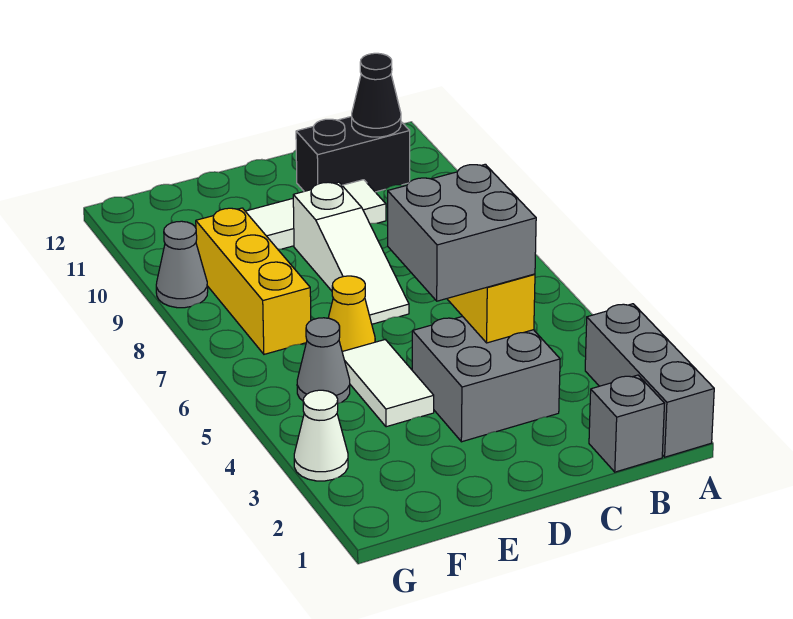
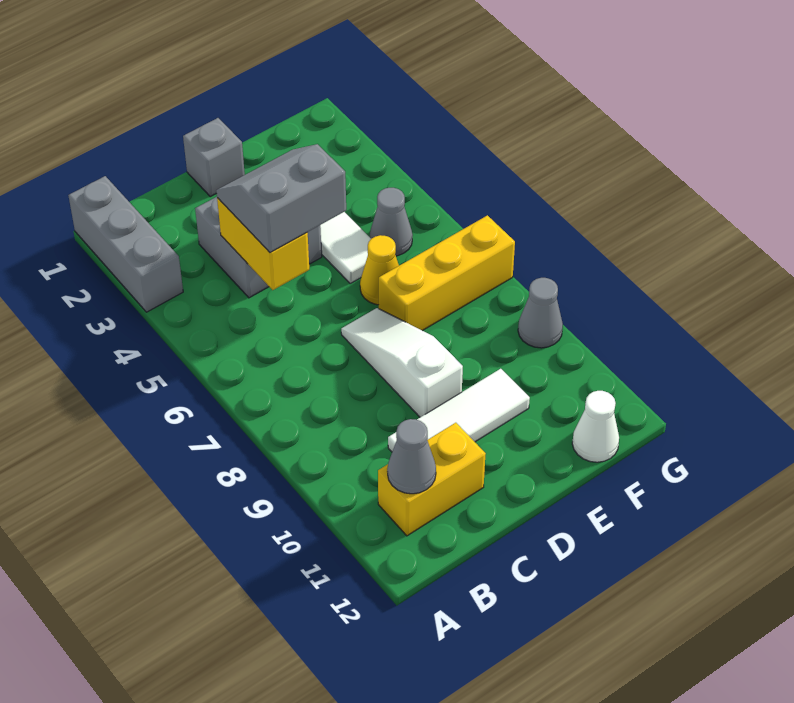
grey 1x1 brick [589,375,664,472] -> grey 1x1 brick moved to [183,118,245,197]
black 1x2 brick [296,116,410,192] -> yellow 1x2 brick [378,423,486,536]
black 1x1 cone [352,53,401,137] -> grey 1x1 cone [387,419,436,494]
grey 2x2 brick [388,164,536,301] -> grey 2x2 slope [216,144,346,252]
yellow 1x3 brick [196,208,311,354] -> yellow 1x3 brick turned to [379,215,515,331]
white 1x1 cone [294,390,348,481] -> white 1x1 cone moved to [572,391,619,462]

